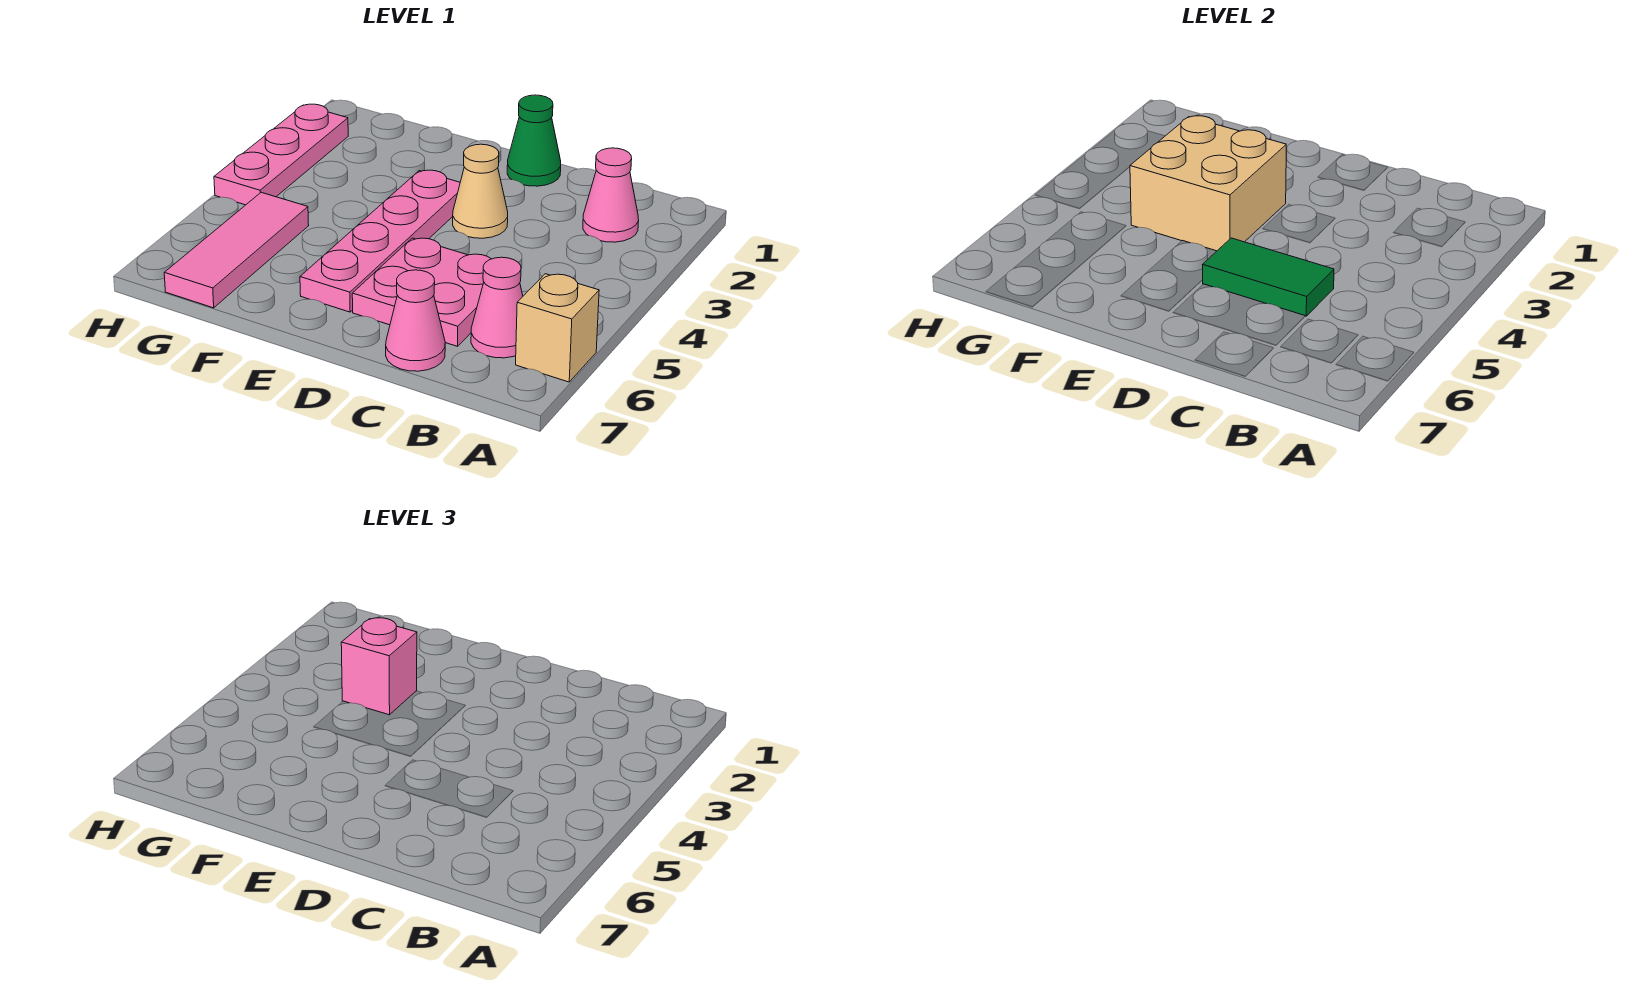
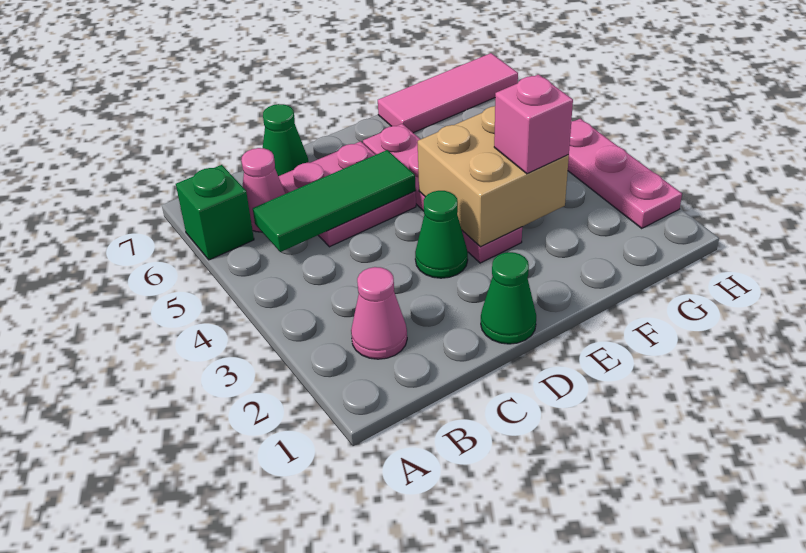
tan 1x1 brick [516,274,599,382] -> green 1x1 brick [176,165,254,260]
green 1x2 tile [1203,238,1334,316] -> green 1x3 tile [253,150,416,252]
pink 1x1 cone [386,270,445,371] -> green 1x1 cone [263,104,308,176]
tan 1x1 cone [453,144,508,238] -> green 1x1 cone [415,191,468,278]
pink 1x3 tile [164,192,309,308] -> pink 1x3 tile turned to [378,53,518,133]

